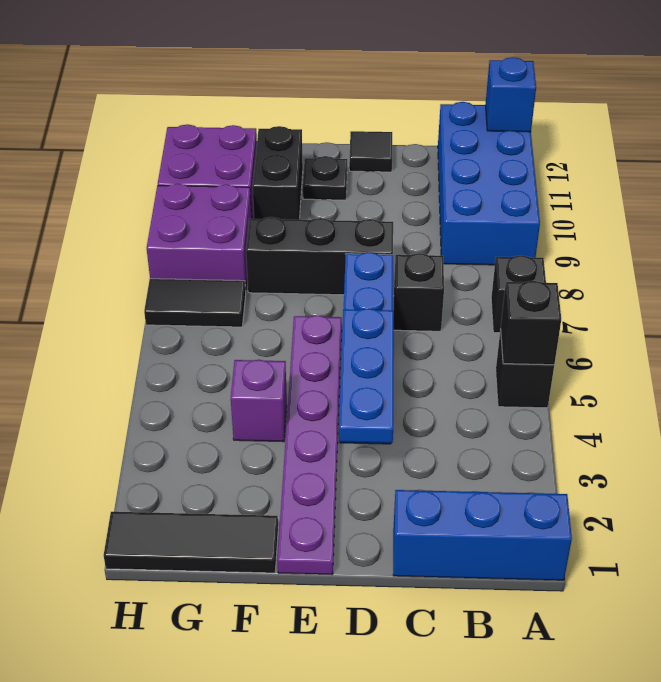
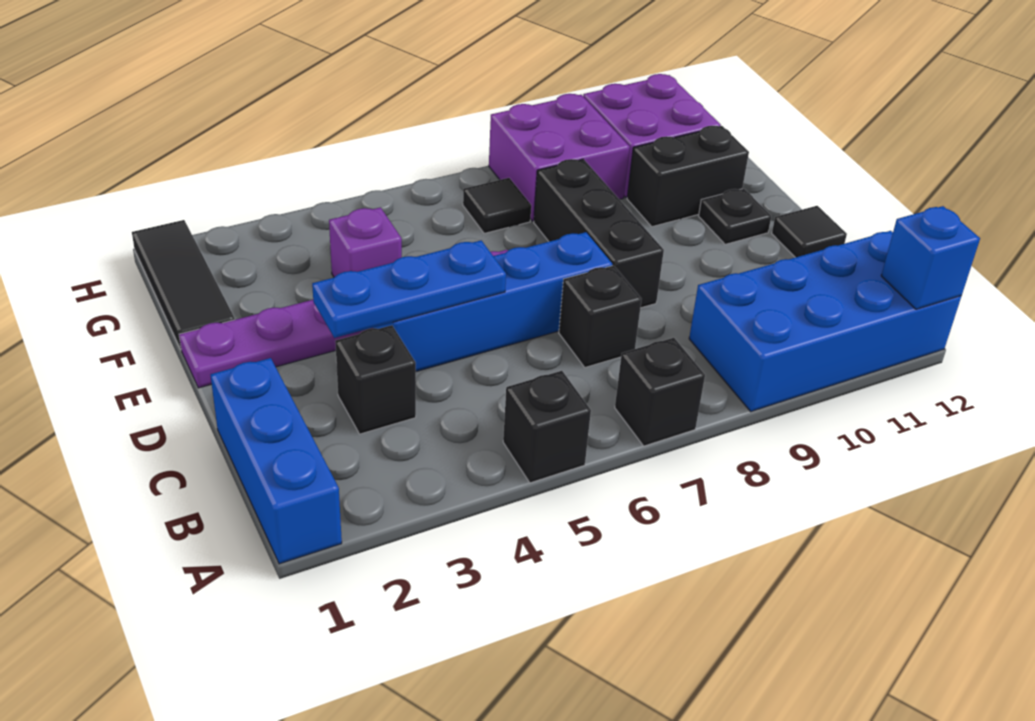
black 1x1 brick [501,281,561,365] -> black 1x1 brick moved to [335,325,416,434]
black 1x2 tile [144,279,246,327] -> black 1x1 tile [463,178,531,233]

